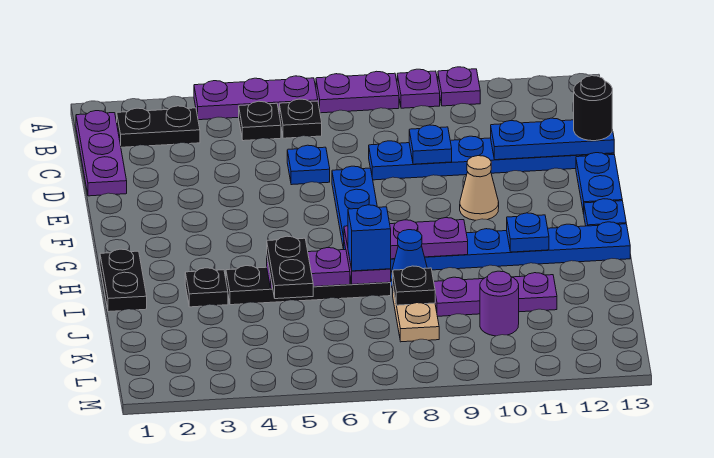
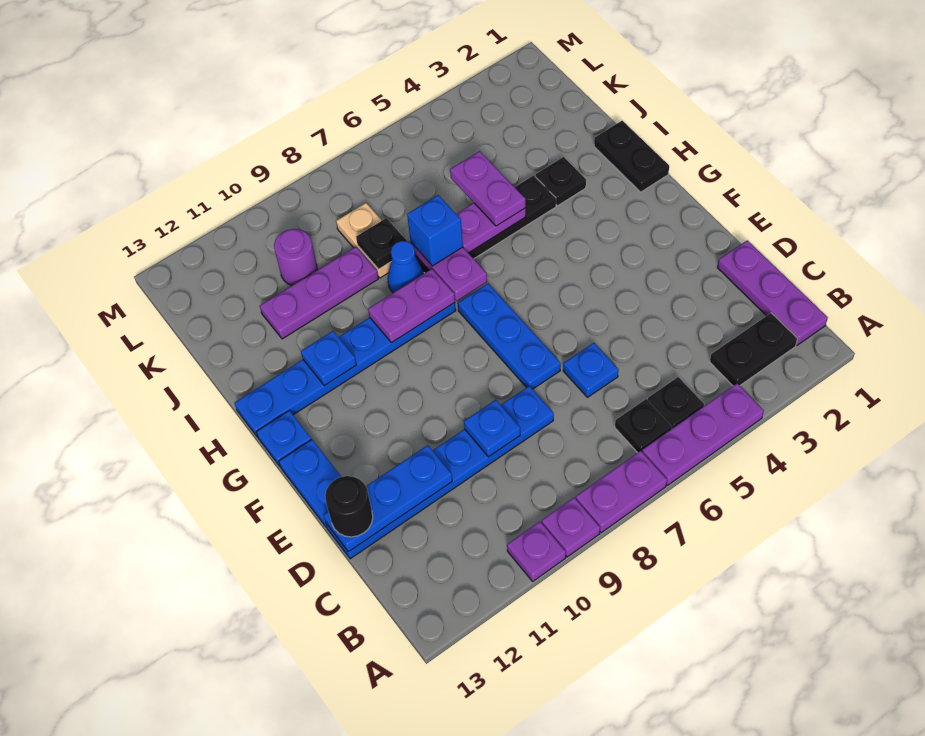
tan 1x1 cone [460,156,499,220] -> none
black 1x2 plate [267,236,313,299] -> purple 1x2 plate [450,151,526,226]

